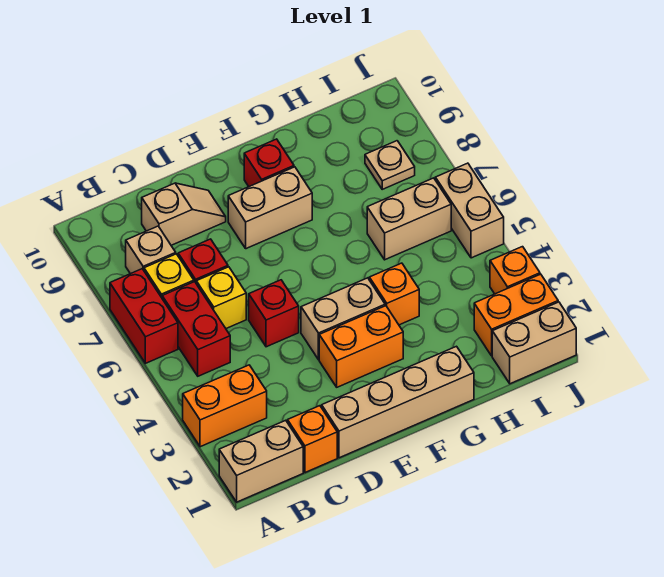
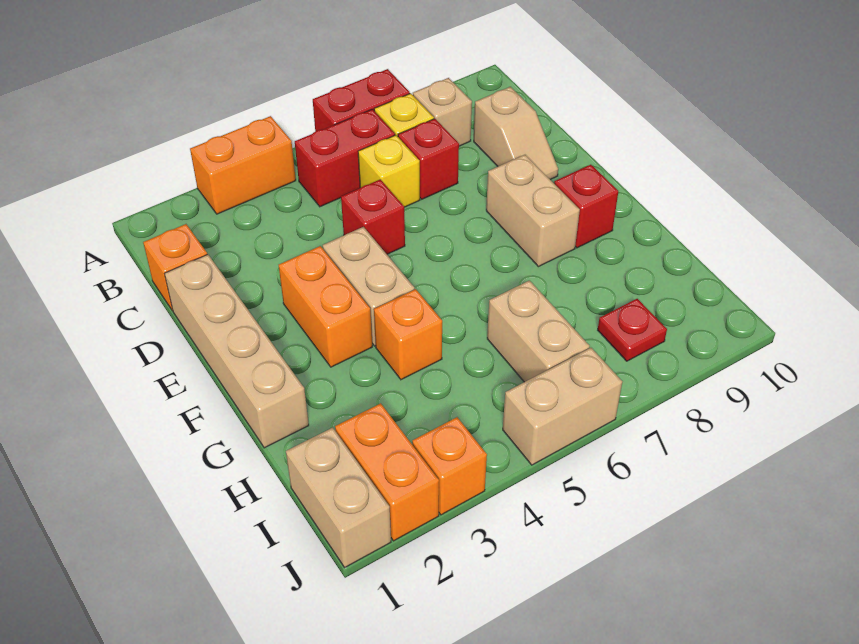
tan 1x2 brick [219,420,303,502] -> none
orange 1x2 brick [183,365,267,447] -> orange 1x2 brick turned to [190,116,296,214]
tan 1x1 plate [365,141,415,189] -> red 1x1 plate [598,299,667,361]

